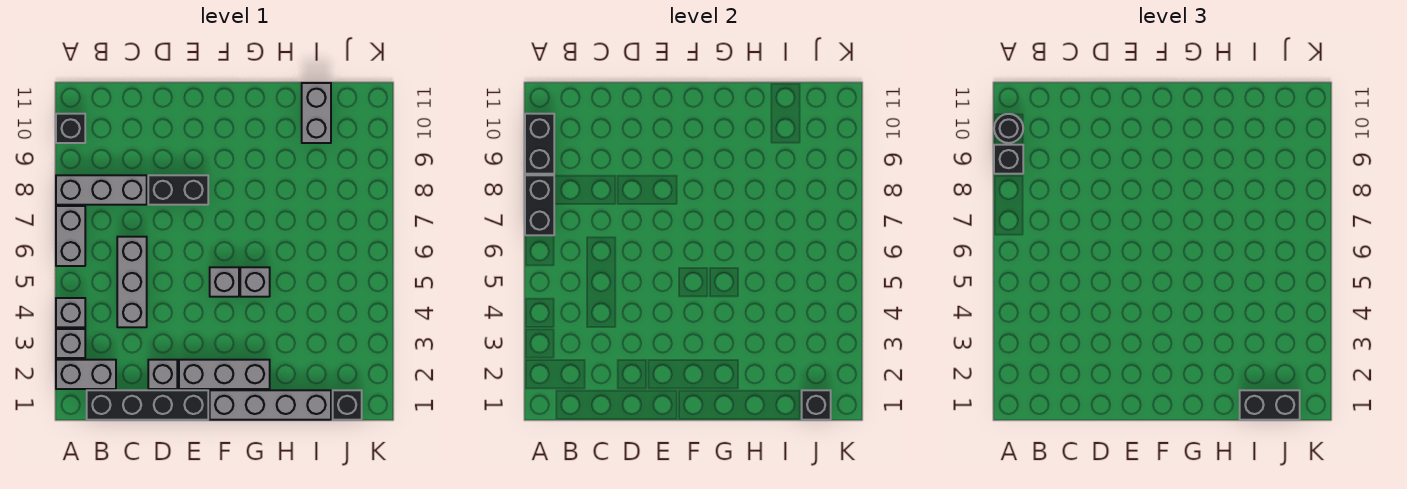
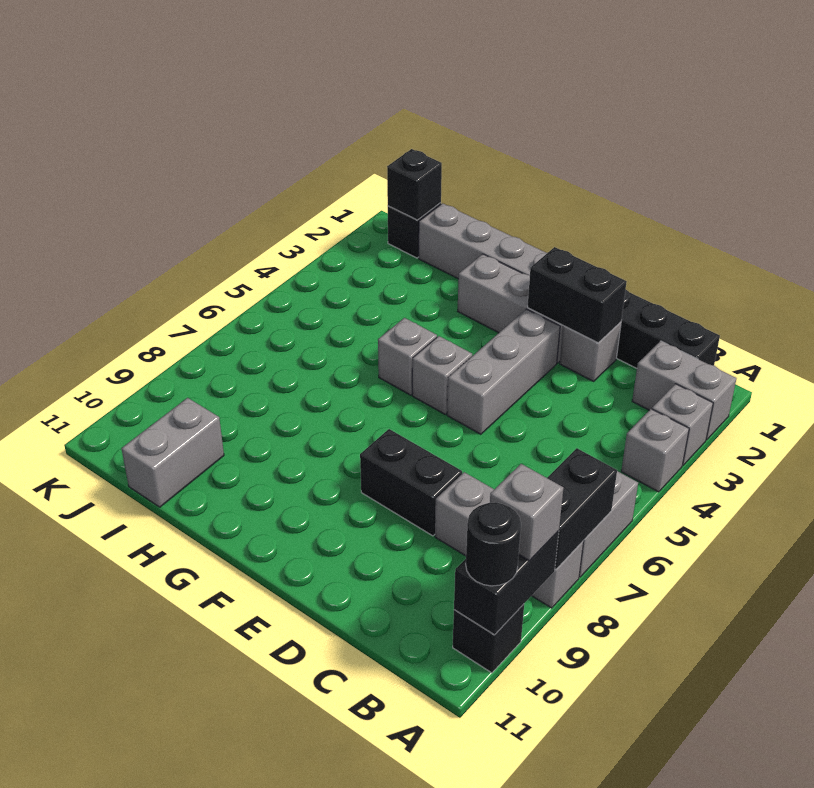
black 1x1 brick [994,145,1023,174] -> grey 1x1 brick [490,464,563,561]
grey 1x3 brick [117,237,147,327] -> grey 1x3 brick moved to [447,309,560,434]
black 1x2 brick [1240,390,1300,420] -> black 1x2 brick moved to [528,247,627,343]

